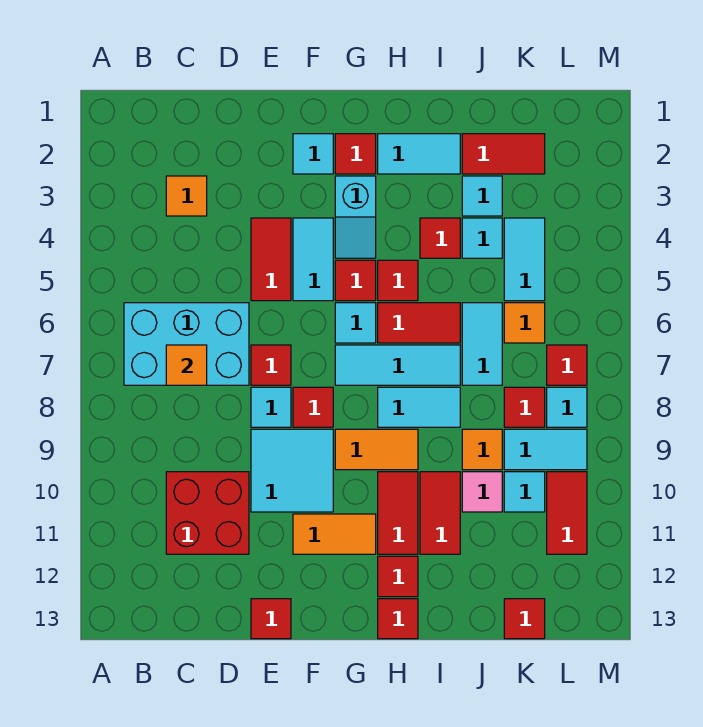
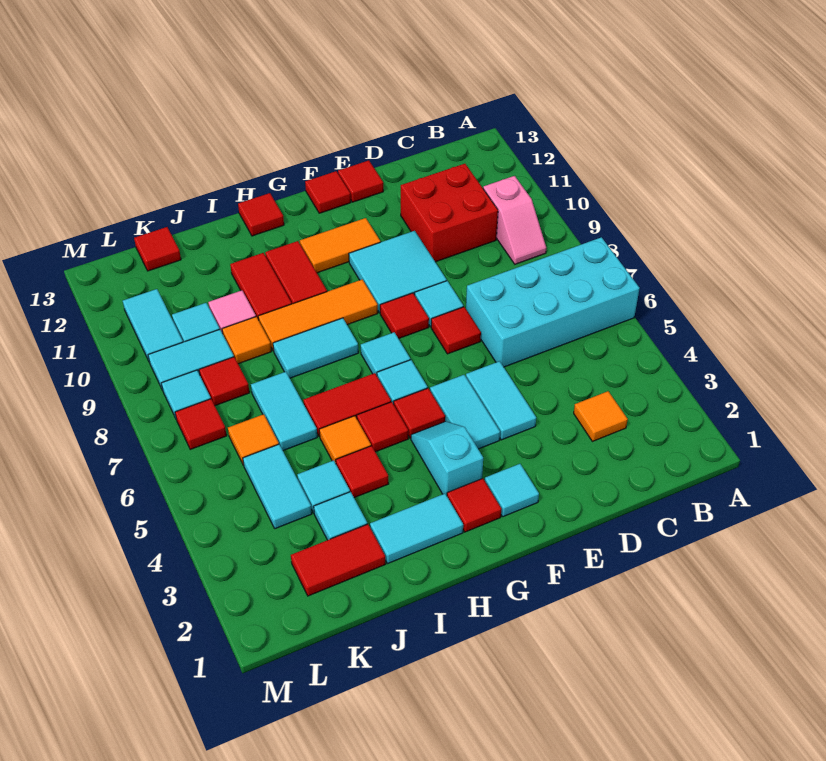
cyan 2x3 brick [124,303,249,385] -> cyan 2x4 brick [466,237,640,367]
none -> pink 1x2 slope [483,176,546,264]
orange 1x1 tile [166,345,207,385] -> orange 1x1 tile moved to [319,416,371,463]
red 1x2 tile [251,218,291,301] -> cyan 1x2 tile [466,361,536,440]
cyan 1x3 tile [335,345,460,385] -> cyan 1x1 tile [361,332,410,375]
orange 1x2 tile [335,429,418,470] -> orange 1x3 tile [258,279,378,351]
red 1x1 tile [378,556,418,597] -> red 1x1 tile moved to [305,171,351,213]
red 1x2 tile [547,472,587,554] -> cyan 1x2 tile [123,289,183,363]

